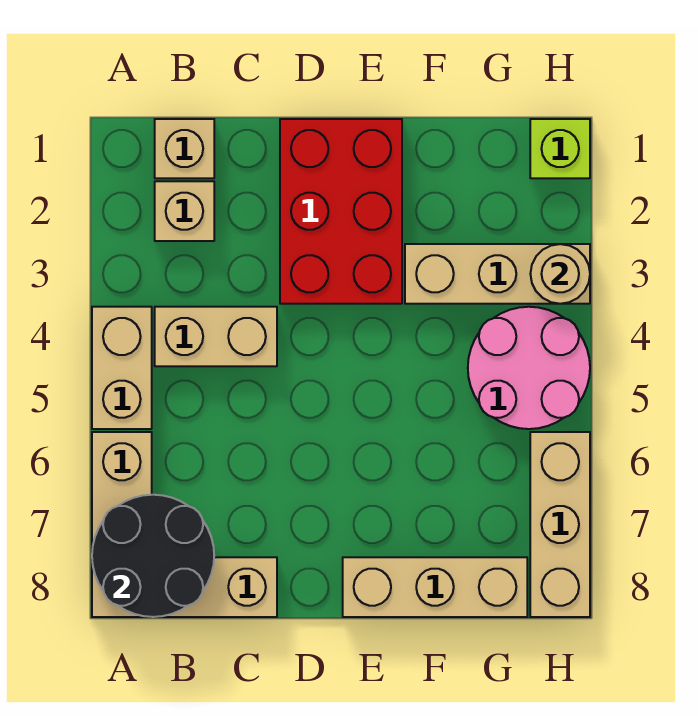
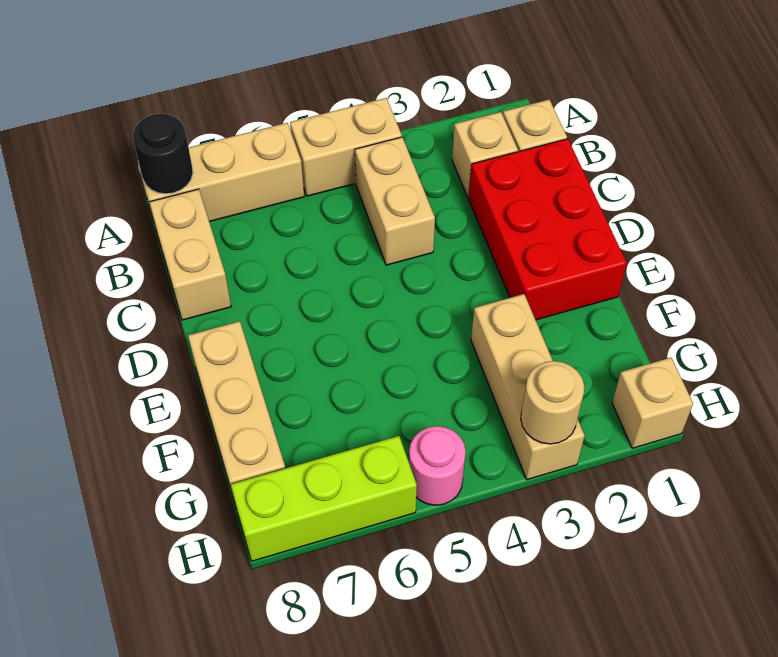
black 2x2 round brick [92,495,214,617] -> black 1x1 round brick [133,114,193,194]
red 2x3 brick [280,119,402,304] -> red 2x3 brick turned to [469,139,627,320]
pink 2x2 round brick [468,307,590,429] -> pink 1x1 round brick [409,426,466,505]
lime 1x1 brick [530,119,590,178] -> tan 1x1 brick [612,358,693,448]
tan 1x3 brick [530,432,590,617] -> lime 1x3 brick [231,436,417,561]

